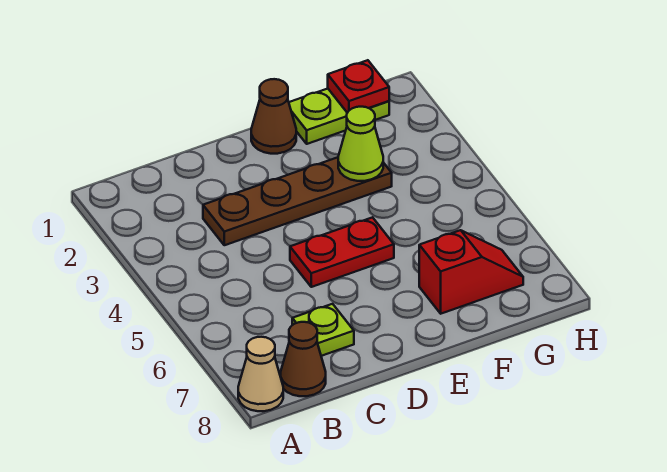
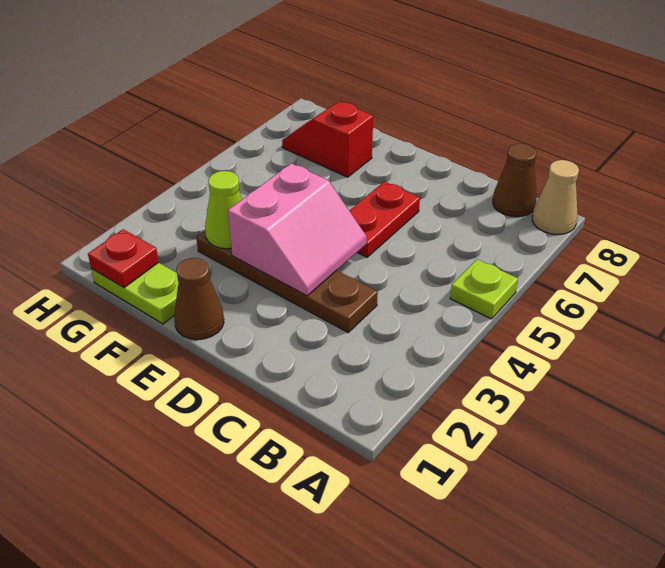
lime 1x1 plate [292,304,354,356] -> lime 1x1 plate moved to [450,259,518,319]
none -> pink 2x2 slope [228,163,367,296]
red 1x2 plate [290,217,394,287] -> red 1x2 plate turned to [349,182,420,257]

